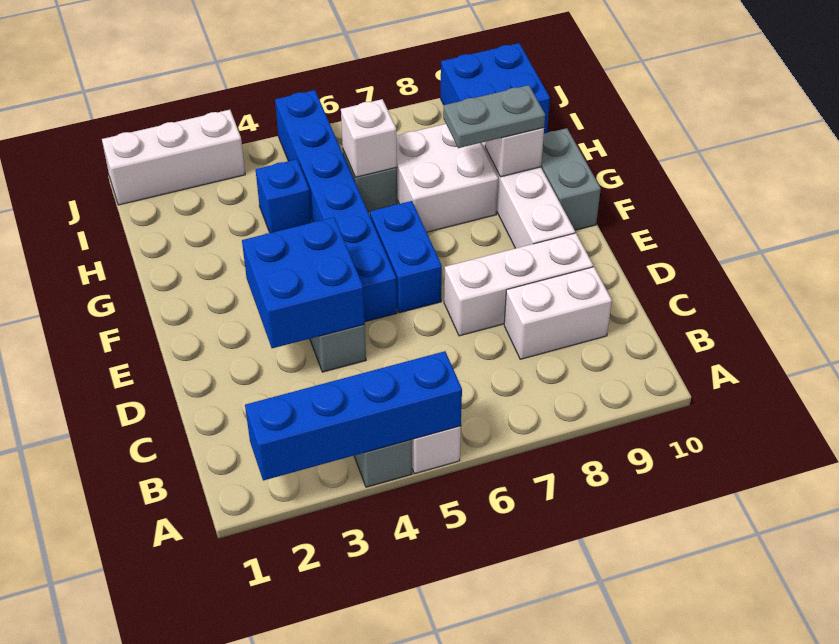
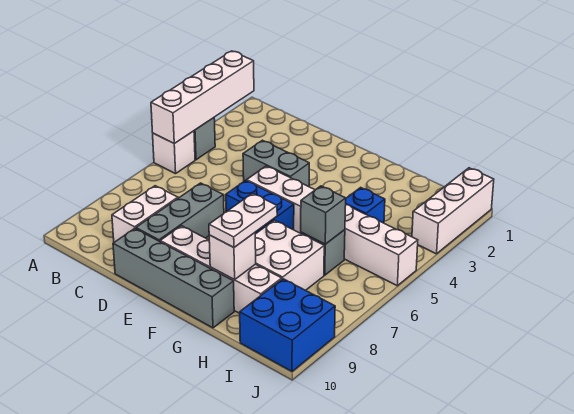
blue 1x4 brick [245,351,462,481] -> white 1x4 brick [151,51,254,143]
blue 2x2 brick [242,217,365,348] -> none
white 1x3 brick [444,233,593,336] -> grey 1x3 brick [136,183,224,241]
blue 1x6 brick [275,90,397,322] -> white 1x6 brick [247,166,418,286]
grey 1x2 brick [541,128,601,230] -> grey 1x4 brick [113,228,234,328]
grey 1x2 plate [443,85,545,148] -> white 1x2 plate [209,193,277,248]
white 1x1 brick [341,99,397,177] -> grey 1x1 brick [301,186,346,244]

